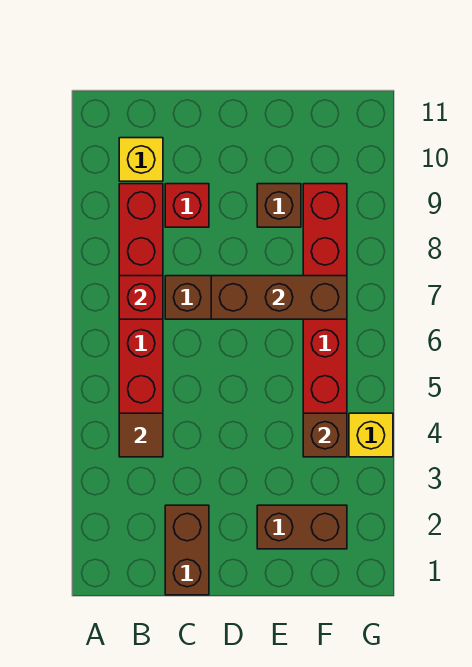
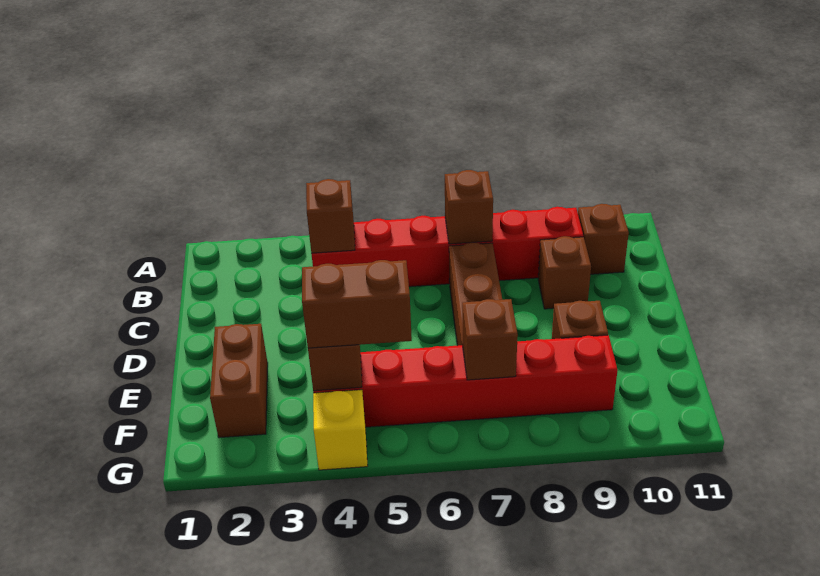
brown 1x1 tile [119,413,163,457] -> brown 1x1 brick [306,179,355,253]
red 1x1 brick [119,276,163,319] -> brown 1x1 brick [445,170,493,244]
yellow 1x1 brick [119,138,163,181] -> brown 1x1 brick [578,204,629,274]
brown 1x2 brick [165,505,209,595] -> brown 1x2 brick moved to [302,260,412,348]
red 1x1 brick [165,184,209,227] -> brown 1x1 brick [538,236,591,309]
brown 1x3 brick [211,276,347,319] -> brown 1x1 brick [462,299,518,380]

